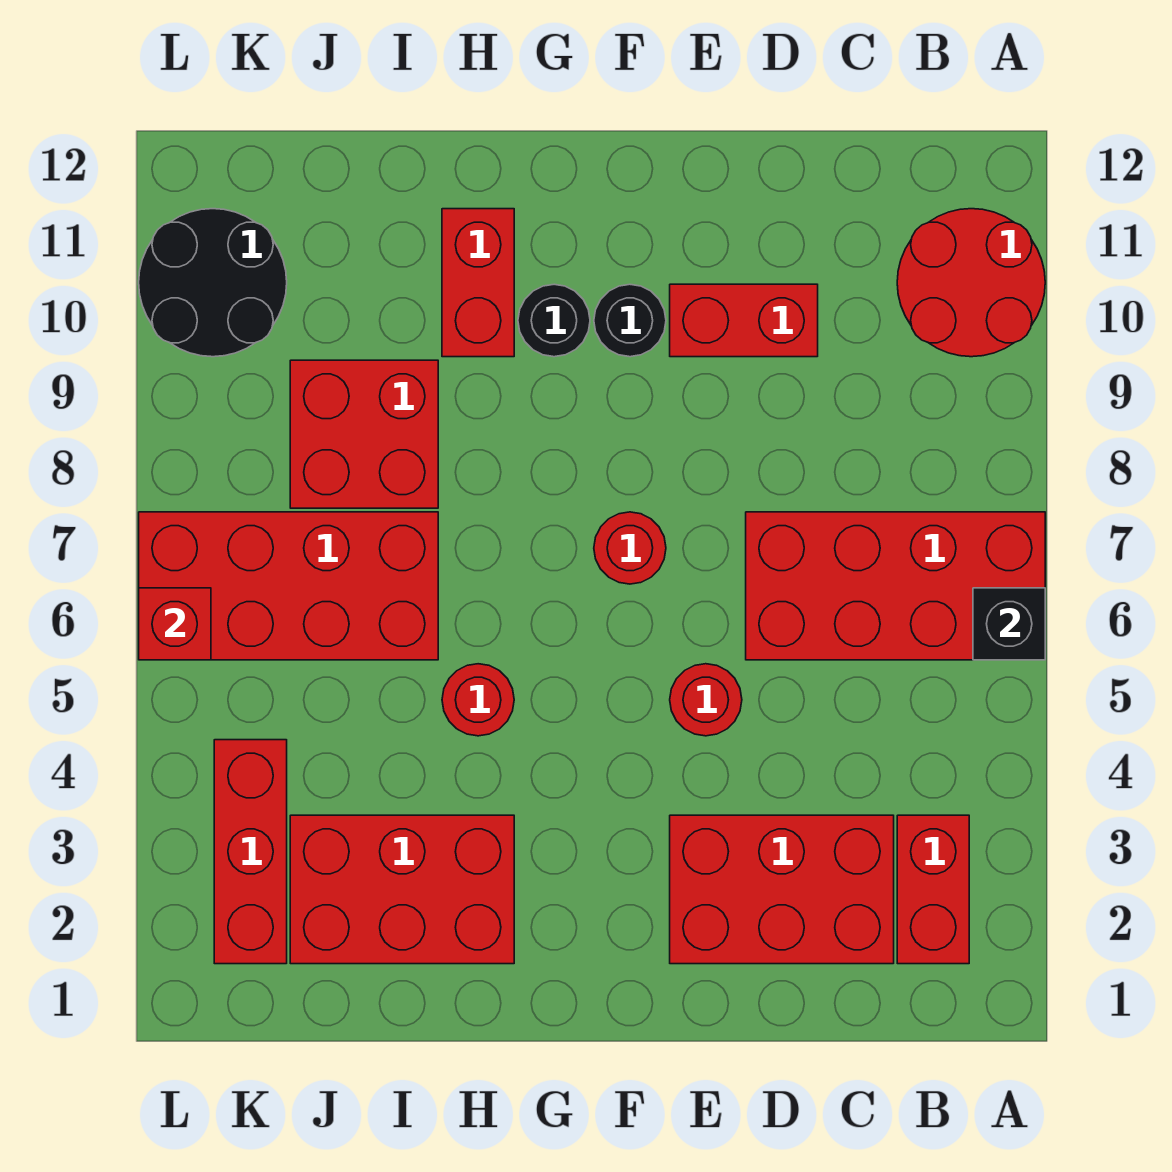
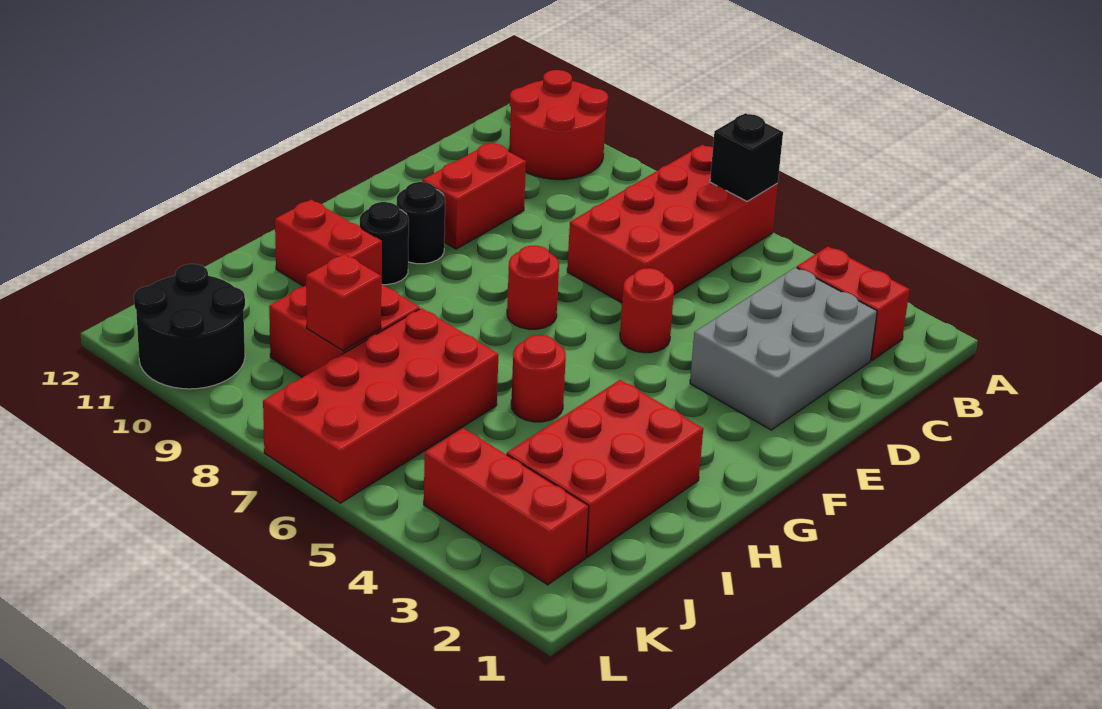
red 2x3 brick [670,815,894,964] -> grey 2x3 brick [690,267,877,430]
red 1x1 brick [139,588,211,660] -> red 1x1 brick moved to [306,254,381,351]

